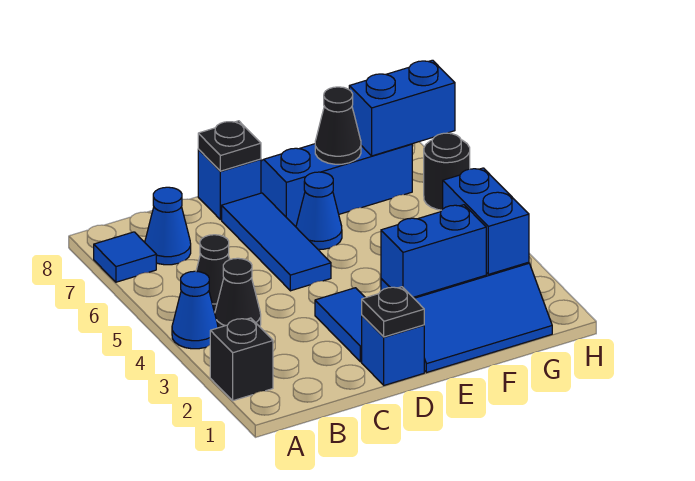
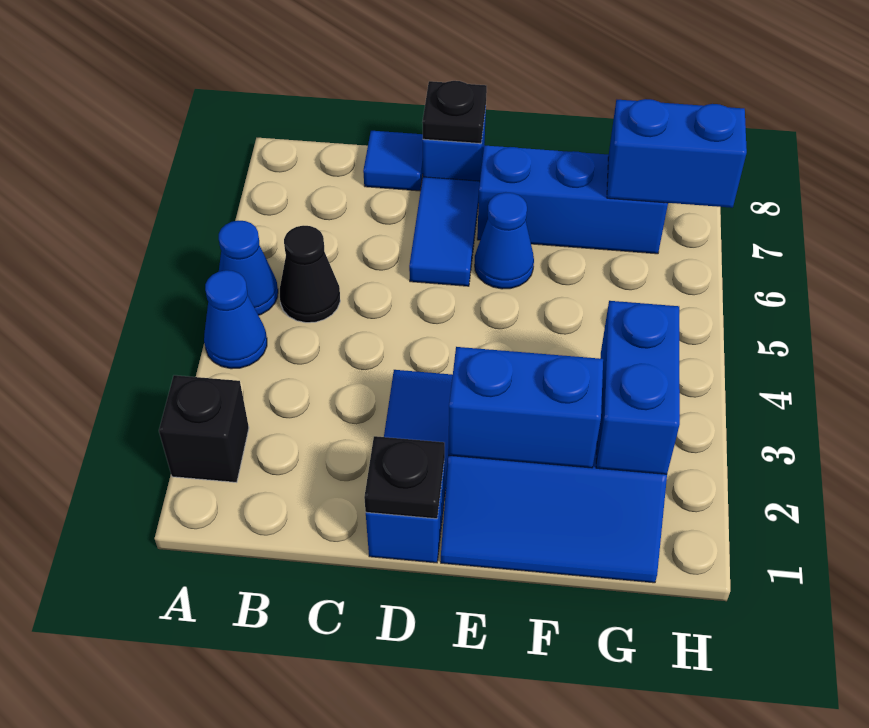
blue 1x1 tile [94,232,156,282] -> blue 1x1 tile moved to [363,131,423,191]
black 1x1 cone [215,258,261,328] -> none
blue 1x1 cone [145,187,191,265] -> blue 1x1 cone moved to [219,221,278,315]
blue 1x3 tile [222,193,331,291] -> blue 1x2 tile [409,177,480,286]
black 1x1 cone [315,87,361,164] -> none
black 1x1 round brick [424,133,470,210] -> none

